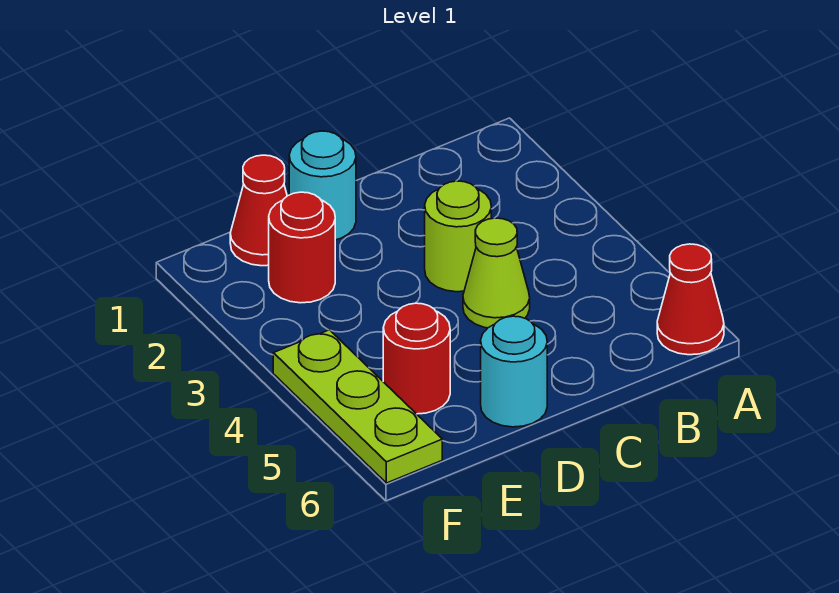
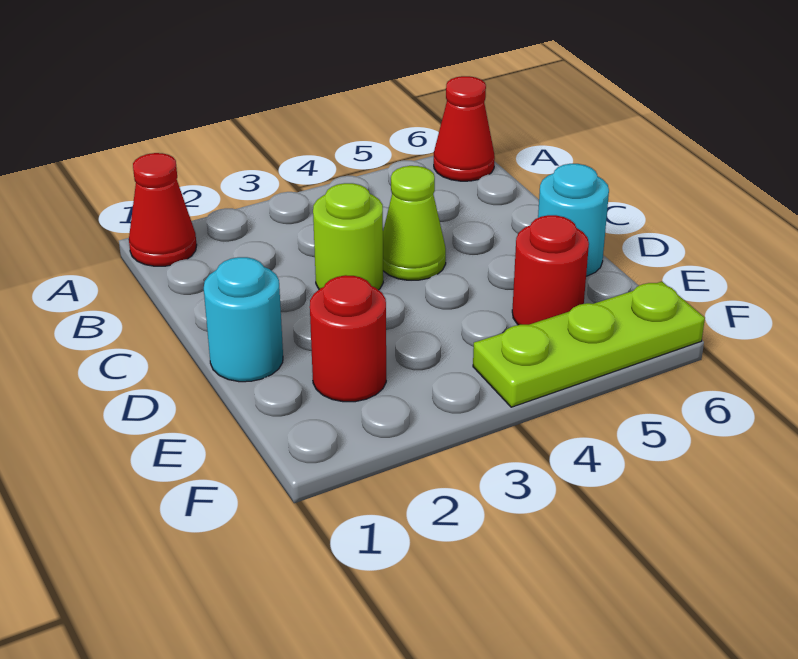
red 1x1 cone [230,155,287,266] -> red 1x1 cone moved to [129,153,197,266]

